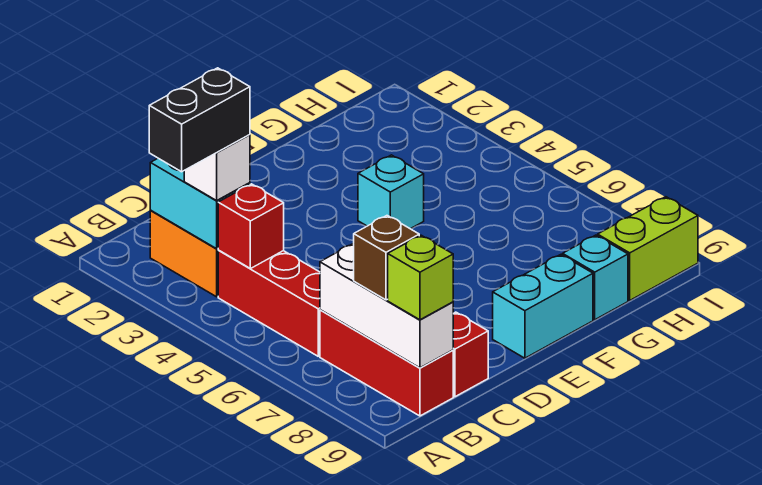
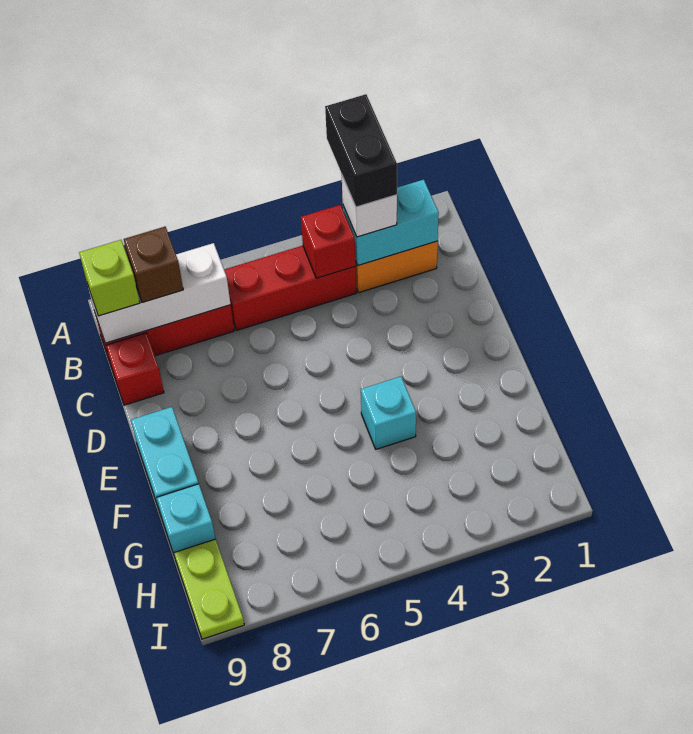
lime 1x2 brick [598,197,698,300] -> lime 1x2 plate [174,539,244,639]

